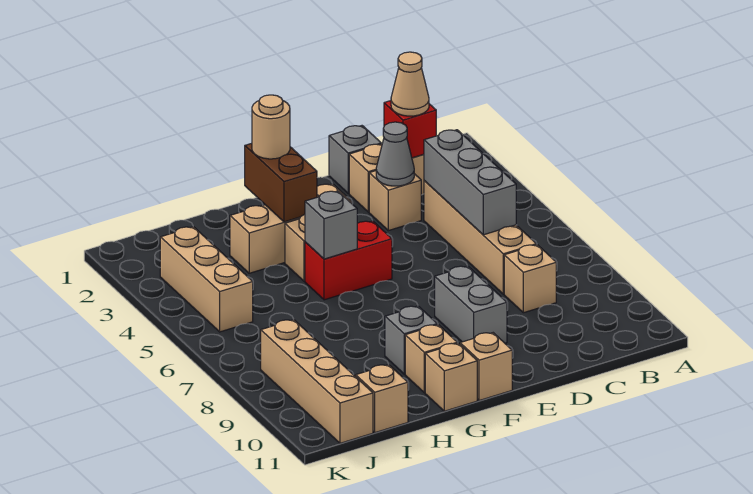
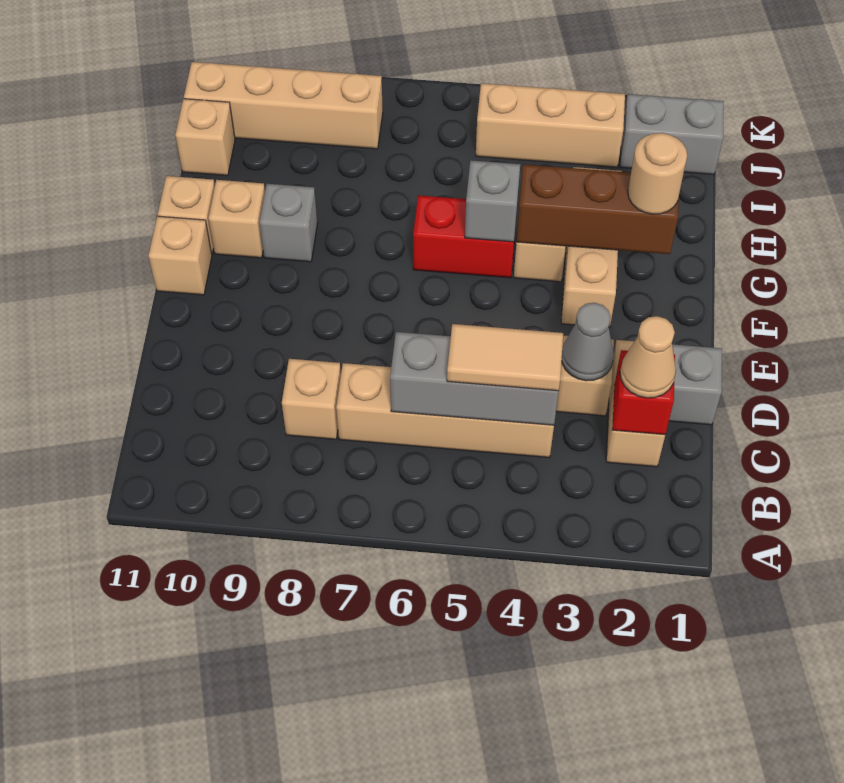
none -> tan 1x2 tile [447,324,563,391]
grey 1x2 brick [435,266,507,343] -> grey 1x2 brick moved to [620,94,724,174]
red 1x2 brick [305,221,392,300] -> red 1x2 brick turned to [413,195,516,278]
brown 1x2 brick [245,143,317,222] -> brown 1x3 brick [517,164,679,254]

